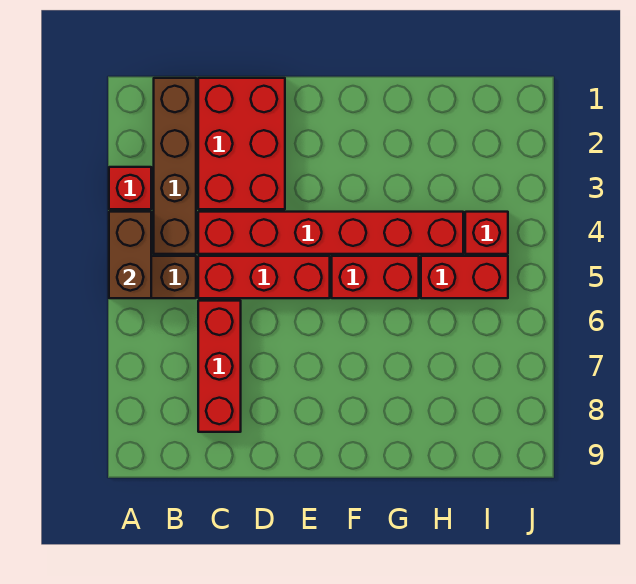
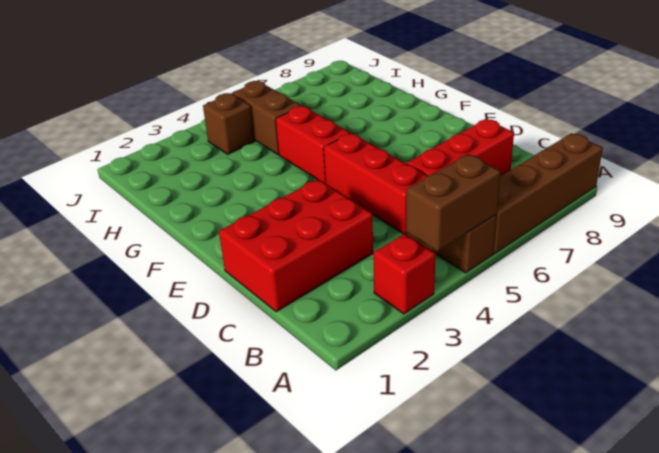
brown 1x4 brick [154,78,196,254] -> brown 1x4 brick moved to [493,133,603,254]
red 1x6 brick [198,212,463,254] -> none
red 1x2 brick [421,256,508,298] -> brown 1x2 brick [232,81,302,154]
red 1x1 brick [465,212,508,254] -> brown 1x1 brick [203,93,255,154]

